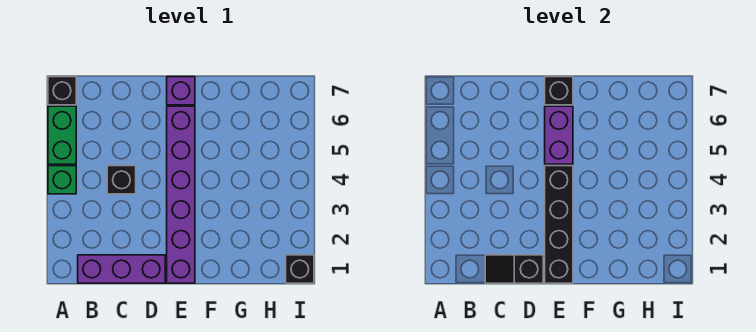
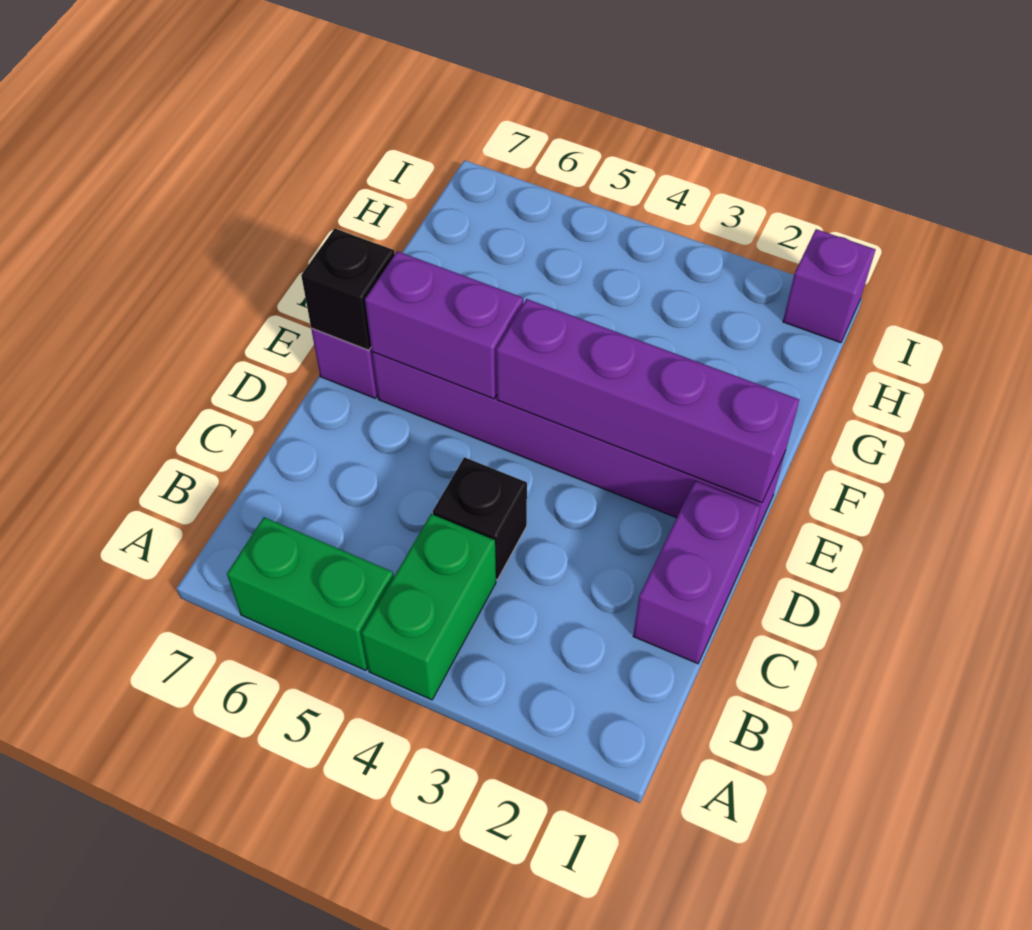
green 1x1 brick [48,166,76,194] -> green 1x2 brick [362,514,496,700]
black 1x1 brick [48,77,76,105] -> none
purple 1x3 brick [78,255,165,283] -> purple 1x2 brick [633,481,761,664]
black 1x2 slope [485,255,543,283] -> none
black 1x4 brick [545,166,573,283] -> purple 1x4 brick [496,299,800,503]
black 1x1 brick [286,255,314,283] -> purple 1x1 brick [783,229,876,343]

